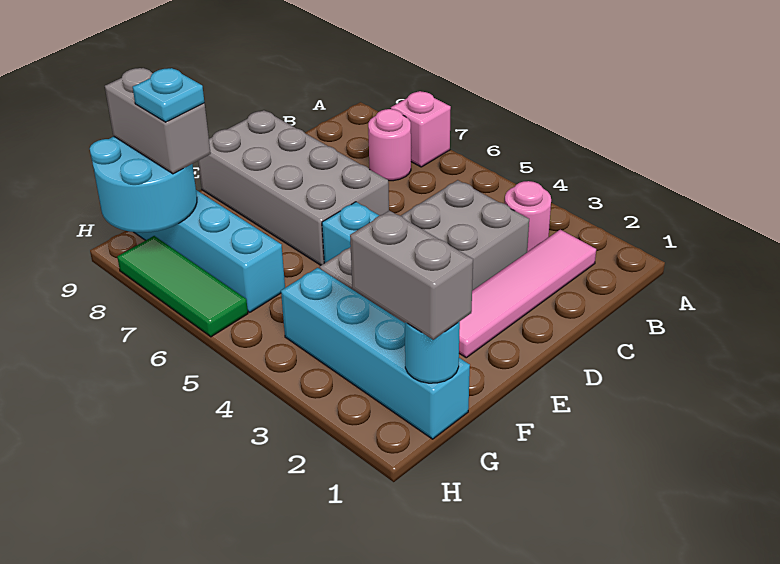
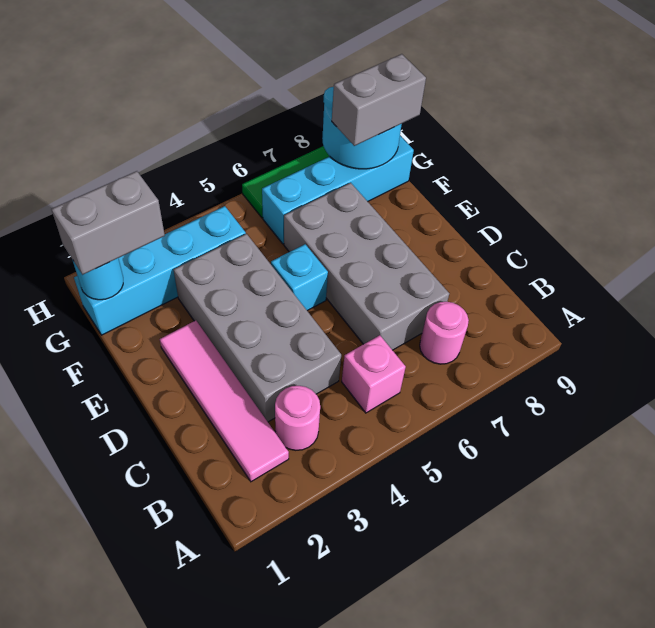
pink 1x1 brick [391,91,451,167] -> pink 1x1 brick moved to [342,335,406,413]
grey 2x4 brick [198,110,389,265] -> grey 2x4 brick turned to [284,183,449,350]
cyan 1x1 plate [133,68,204,122] -> none

